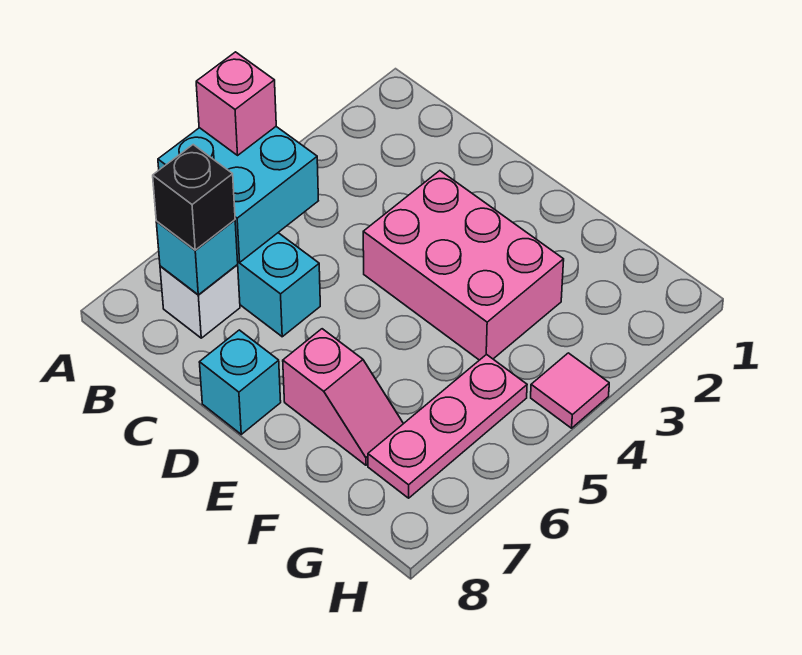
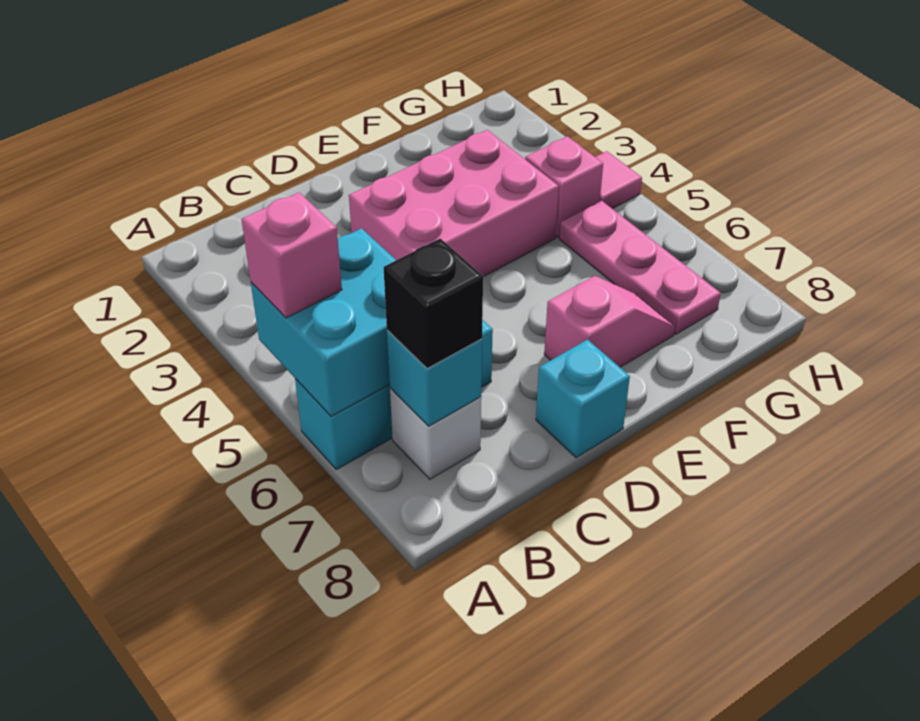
none -> pink 1x1 brick [525,136,603,237]

